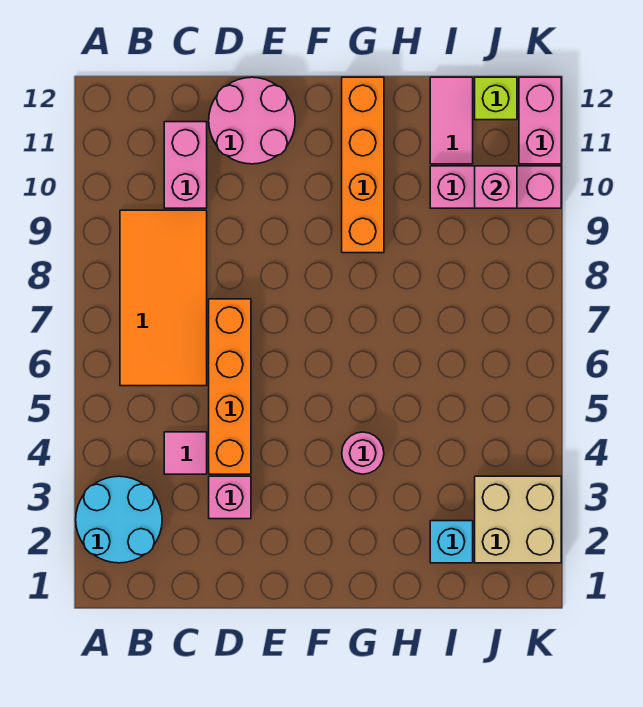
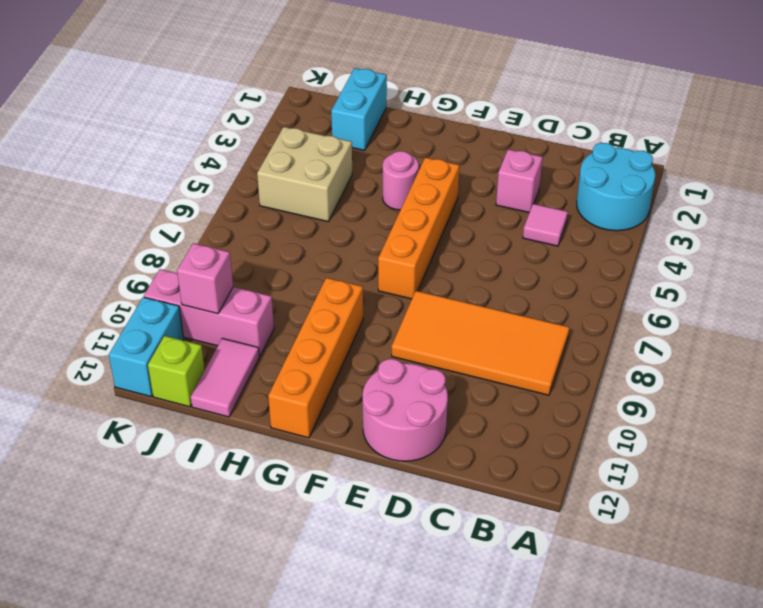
orange 2x4 tile [120,210,207,386] -> orange 2x4 tile turned to [392,291,570,395]
pink 1x2 brick [164,122,207,208] -> none
orange 1x4 brick [209,299,251,474] -> orange 1x4 brick moved to [378,158,460,299]
cyan 1x1 brick [430,521,473,563] -> cyan 1x2 brick [331,68,387,150]
tan 2x2 brick [475,476,561,563] -> tan 2x2 brick moved to [257,127,352,221]
pink 1x2 brick [519,77,561,164] -> cyan 1x2 brick [109,297,184,397]

